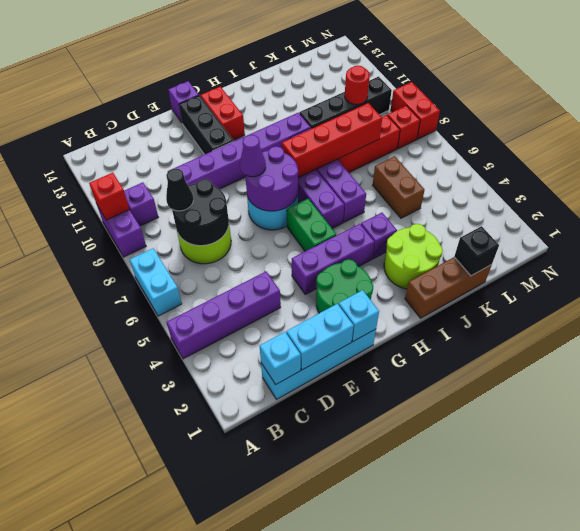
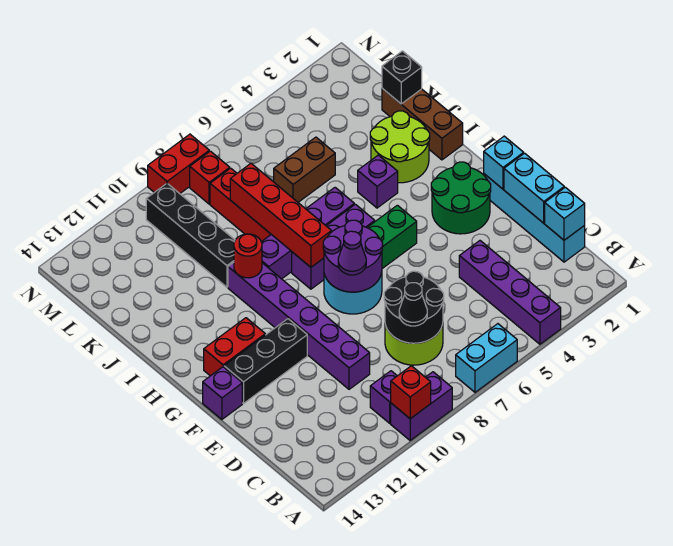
purple 1x3 brick [292,224,374,294] -> none
red 1x1 round brick [345,66,370,104] -> red 1x1 round brick moved to [234,234,262,278]

